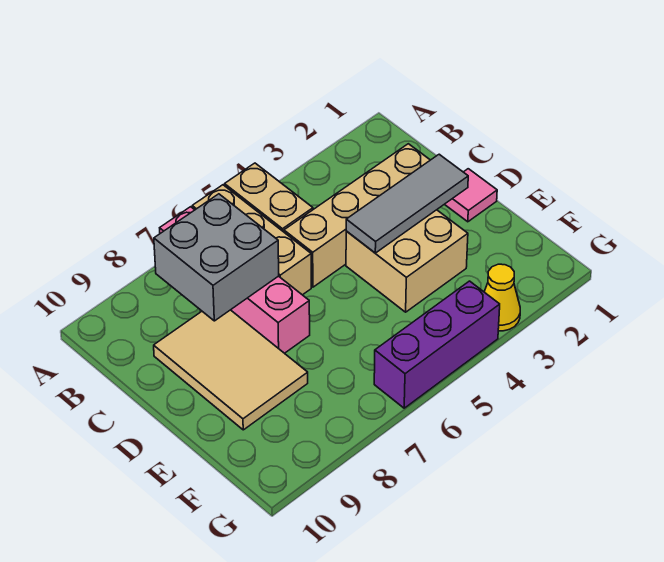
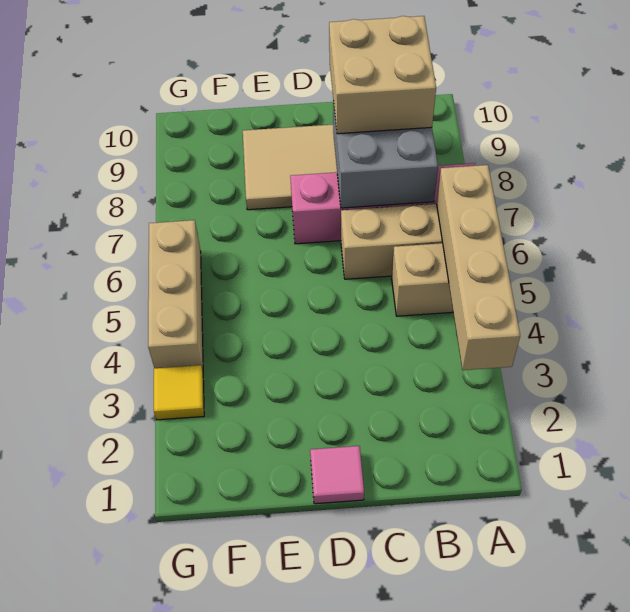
tan 1x4 brick [284,144,430,287] -> tan 1x4 brick moved to [437,165,520,370]
grey 1x3 tile [346,154,468,253] -> none
tan 2x2 brick [346,210,468,312] -> tan 2x2 brick moved to [329,16,436,134]
yellow 1x1 cone [484,264,520,331] -> yellow 1x1 tile [154,365,204,420]
purple 1x3 brick [374,281,500,408] -> tan 1x3 brick [148,220,203,370]

